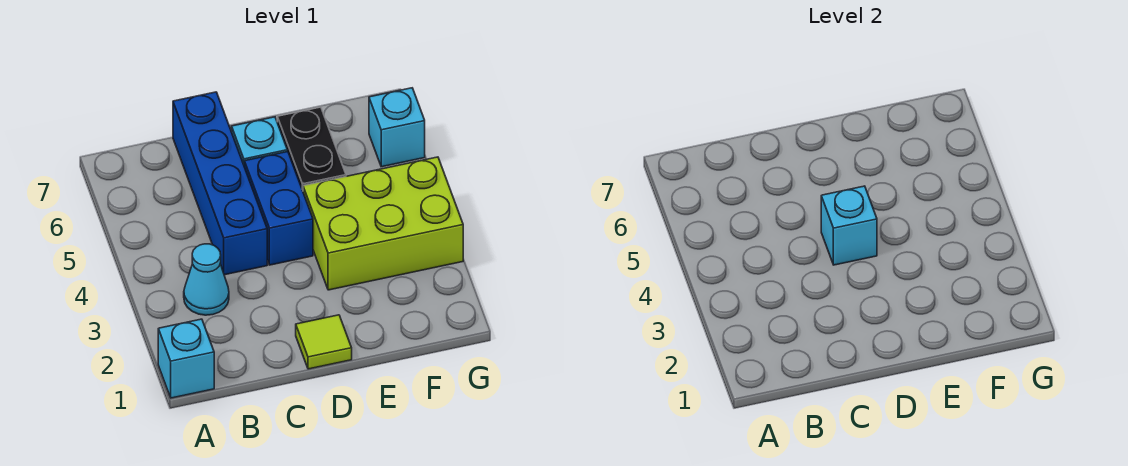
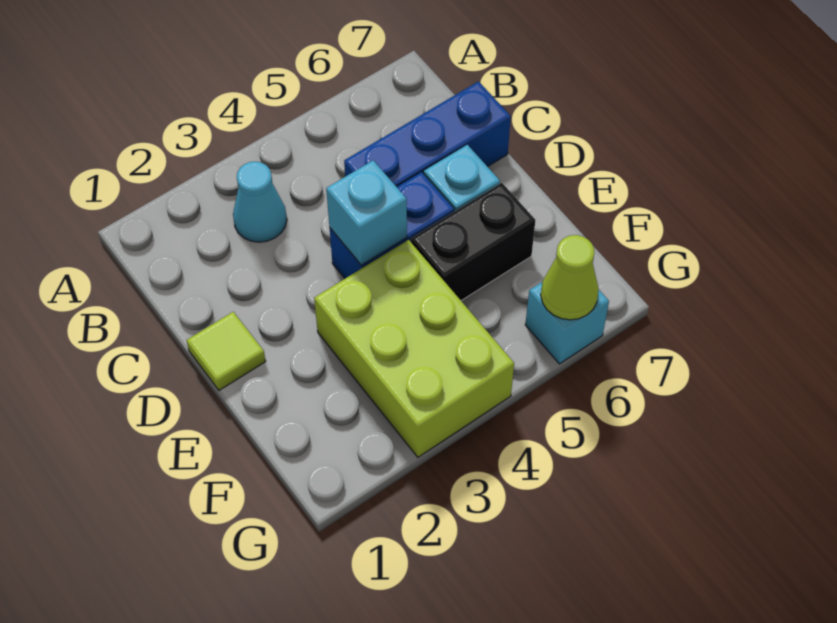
cyan 1x1 brick [158,319,214,398] -> none
blue 1x4 brick [173,92,267,275] -> blue 1x3 brick [344,82,511,187]
none -> lime 1x1 cone [541,235,599,320]

